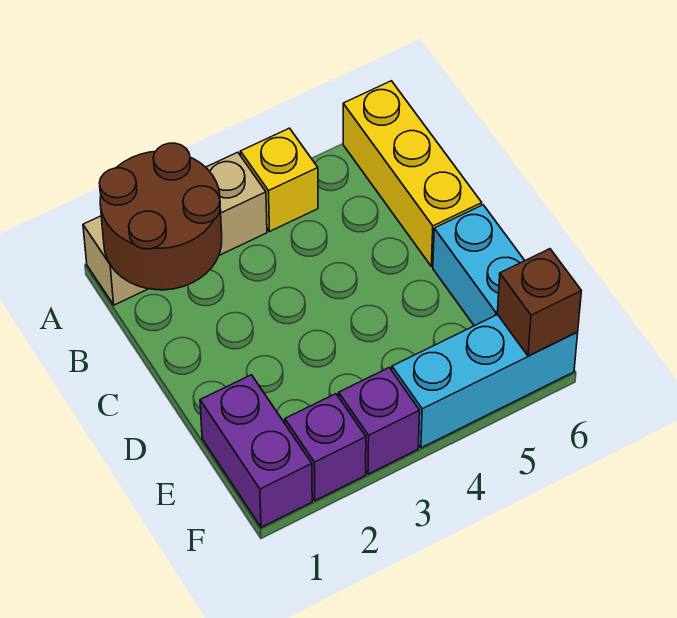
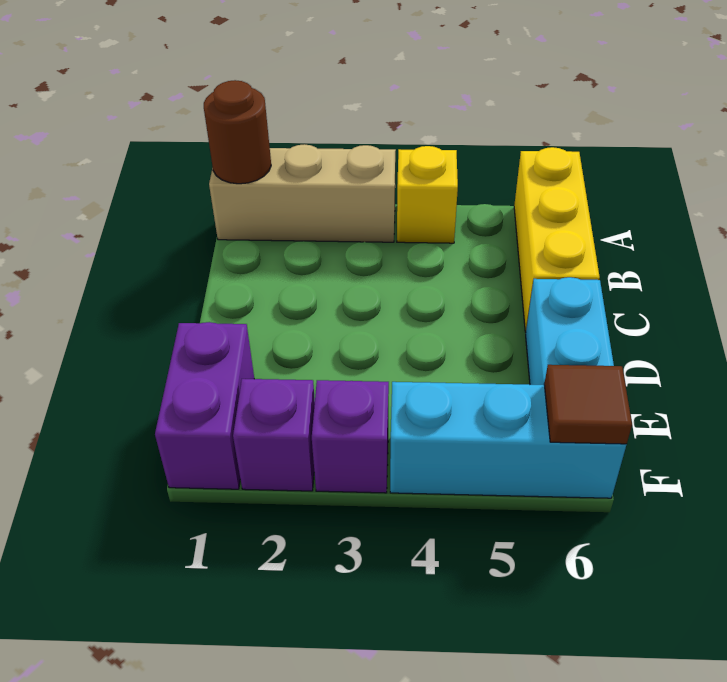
brown 2x2 round brick [100,143,222,290] -> brown 1x1 round brick [204,80,271,184]
brown 1x1 brick [497,249,581,356] -> brown 1x1 tile [544,365,632,444]

